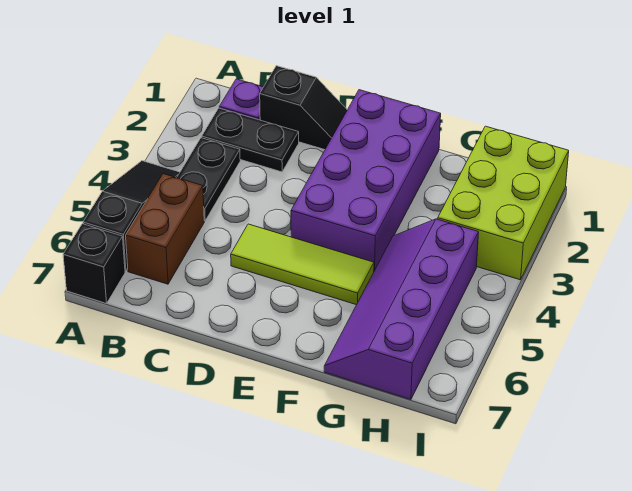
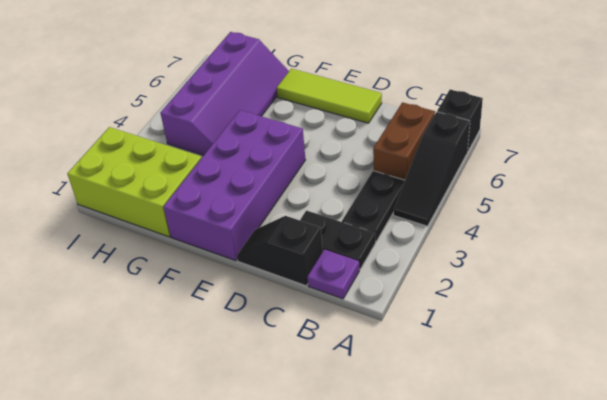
lime 1x3 tile [231,224,374,305] -> lime 1x3 tile moved to [277,69,382,123]
lime 2x3 brick [438,126,569,280] -> lime 2x3 brick turned to [67,127,202,237]

